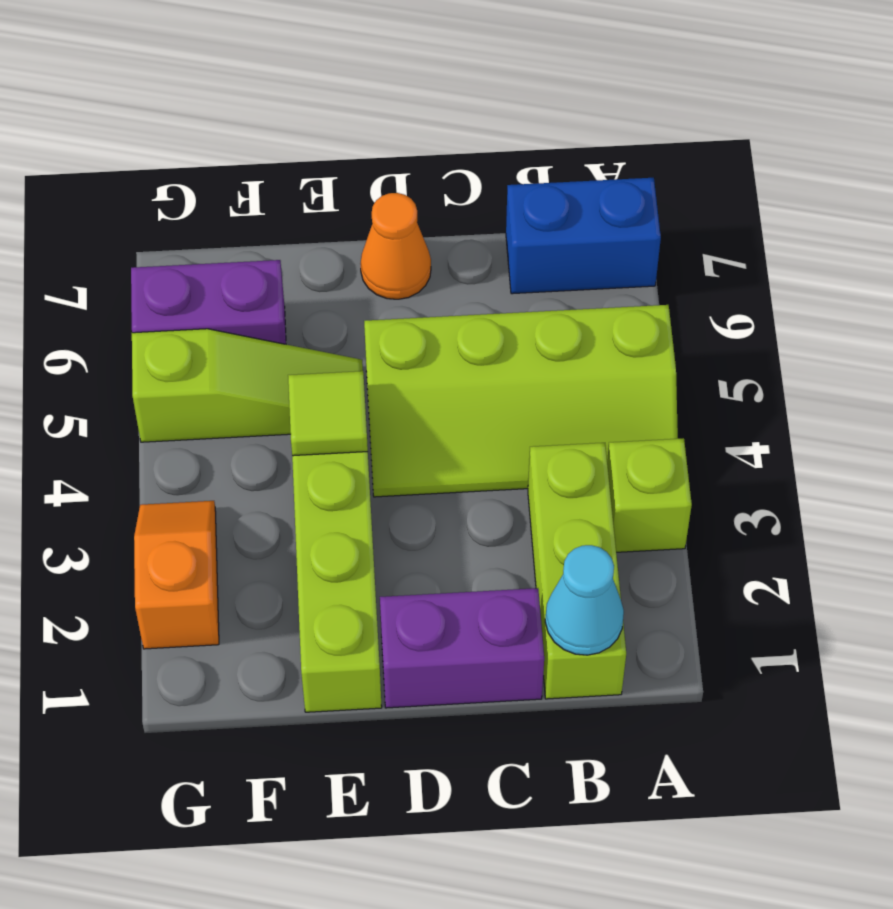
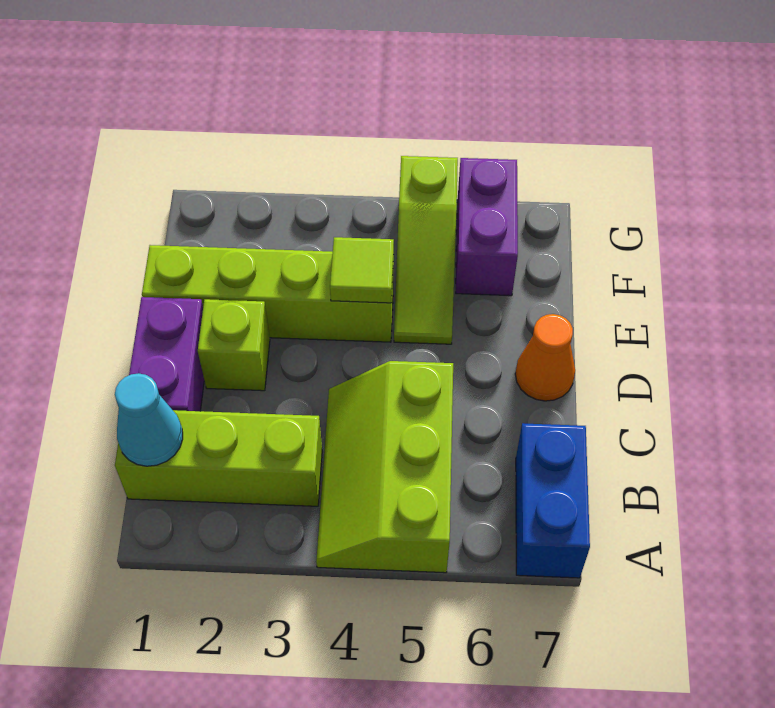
lime 1x1 brick [607,438,692,552] -> lime 1x1 brick moved to [198,299,270,391]
lime 2x4 slope [364,305,678,497] -> lime 2x3 slope [316,361,453,573]
orange 1x2 slope [134,501,219,649] -> none

